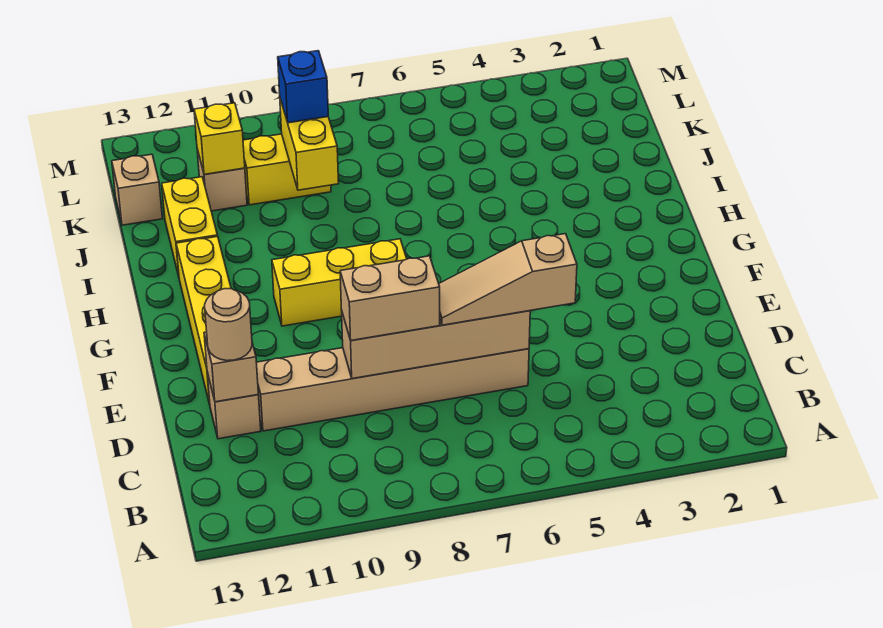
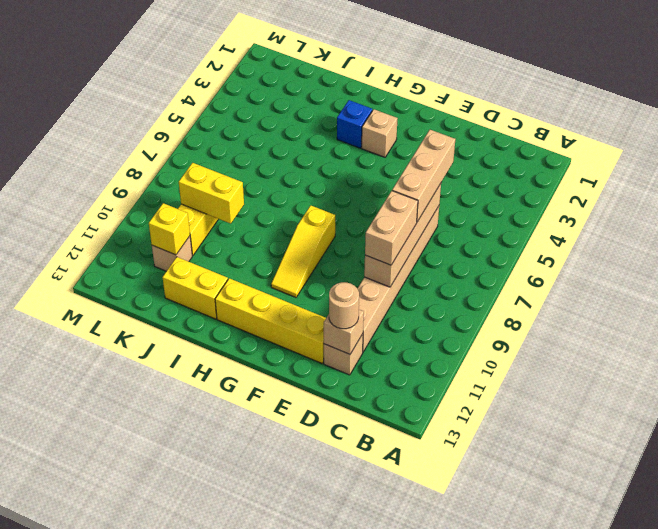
tan 1x3 slope [439,234,577,325] -> tan 1x3 brick [392,130,455,222]
yellow 1x3 brick [272,239,407,326] -> yellow 1x3 slope [271,205,335,297]
blue 1x1 brick [278,51,328,123] -> blue 1x1 brick moved to [337,100,372,148]
tan 1x1 brick [112,154,162,225] -> tan 1x1 brick moved to [362,109,398,157]

